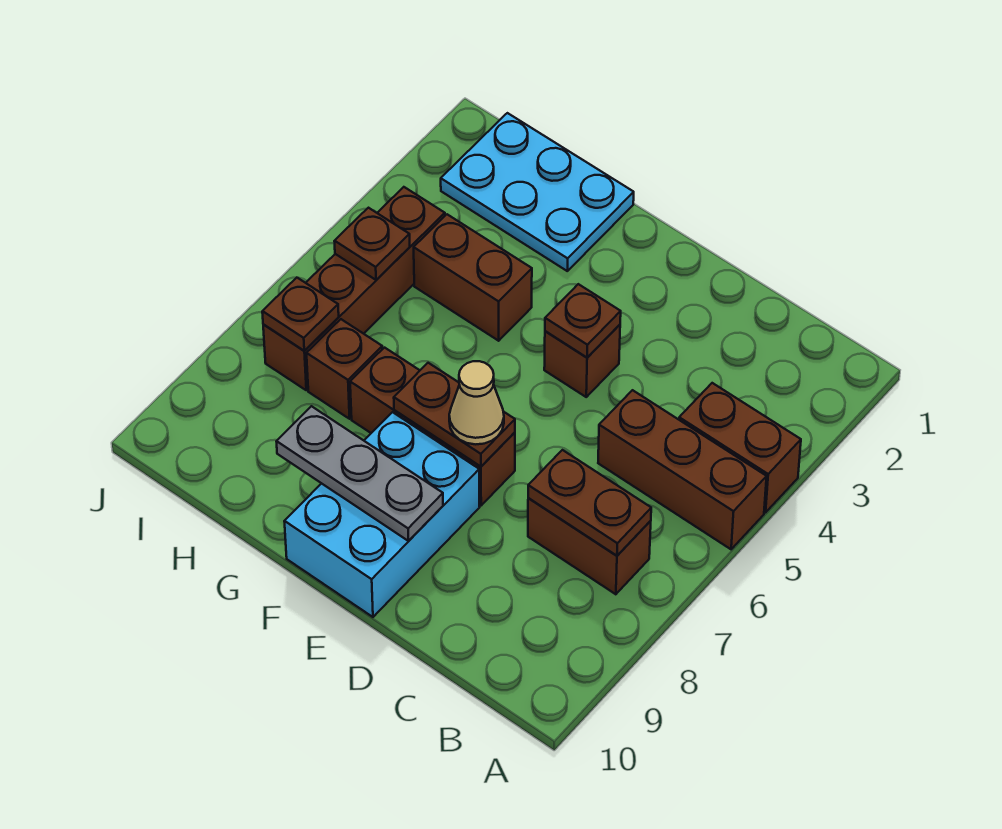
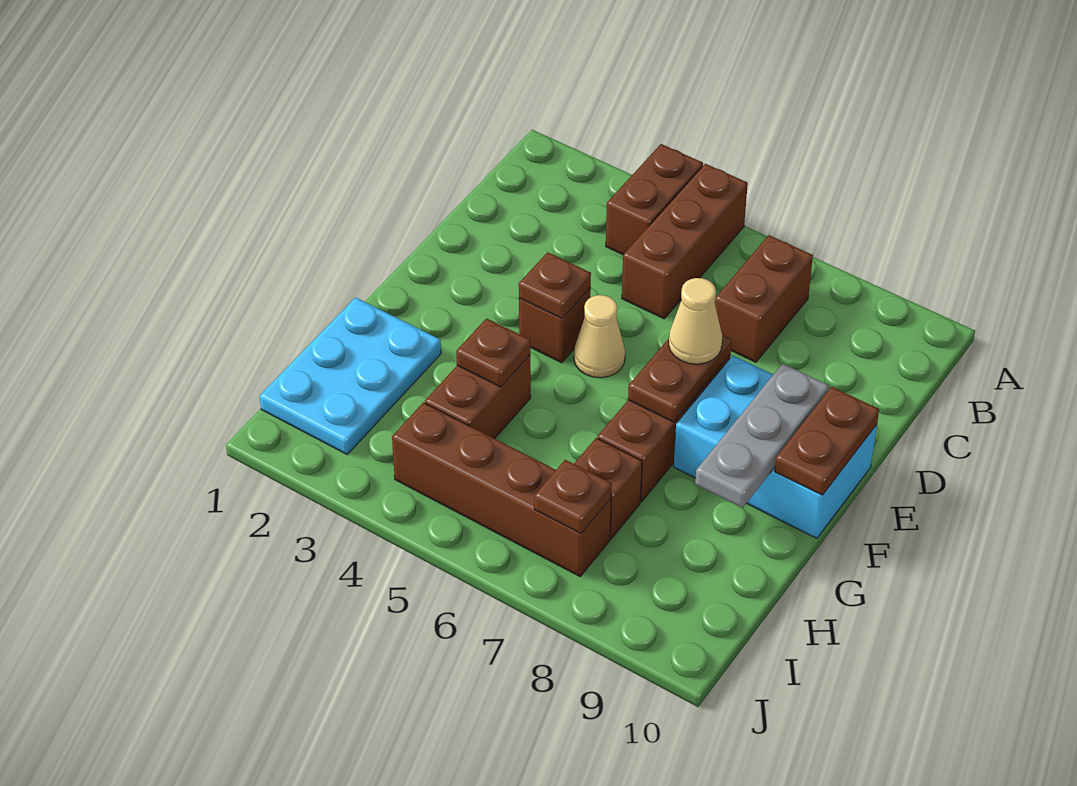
brown 1x2 plate [528,450,651,556] -> brown 1x2 plate moved to [775,387,879,495]
none -> tan 1x1 cone [574,295,625,378]
brown 1x1 plate [334,208,410,280] -> brown 1x1 plate moved to [456,318,530,387]

